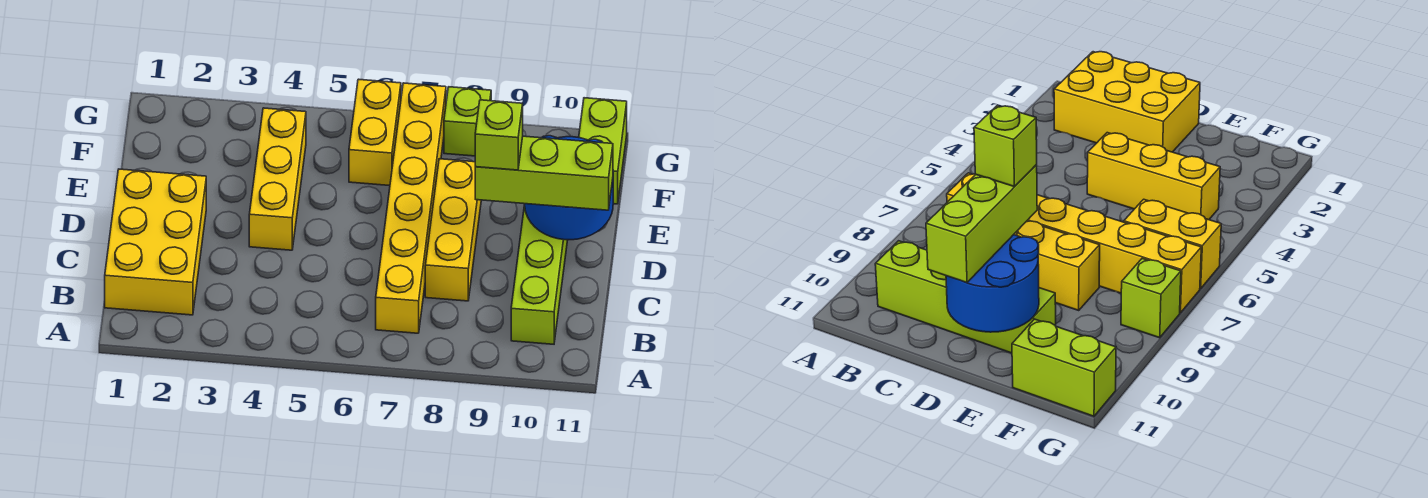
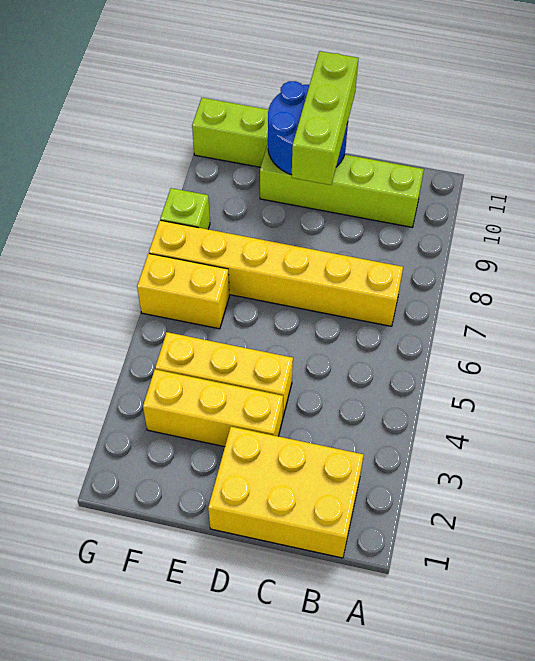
yellow 1x3 brick [425,159,481,301] -> yellow 1x3 brick moved to [143,370,283,447]
lime 1x1 brick [475,100,523,170] -> none

